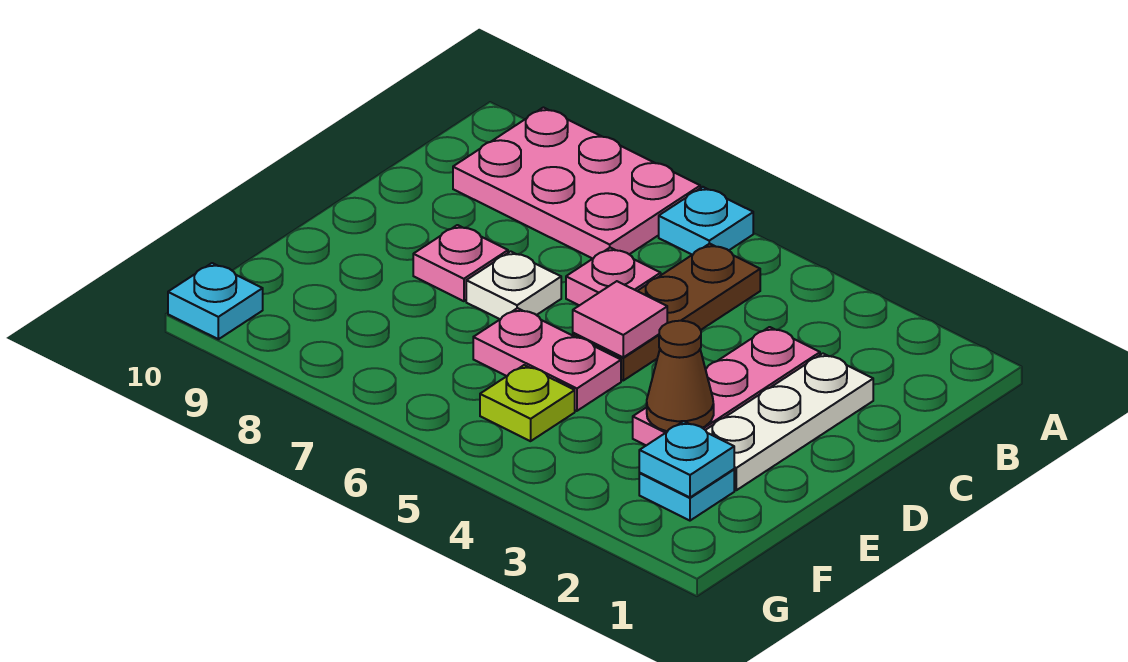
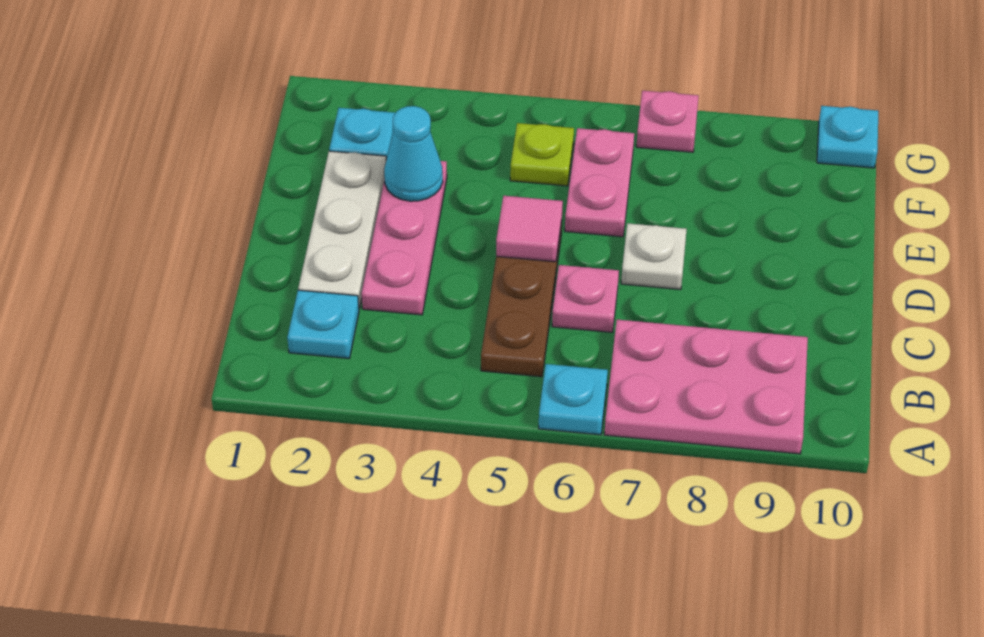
pink 1x1 plate [413,225,508,301] -> pink 1x1 plate moved to [636,91,699,152]
brown 1x1 cone [647,321,714,431] -> cyan 1x1 cone [384,106,443,201]
pink 1x2 plate [473,308,621,411] -> pink 1x2 plate turned to [565,128,634,237]
cyan 1x1 plate [639,421,734,497] -> cyan 1x1 plate moved to [287,290,359,358]

